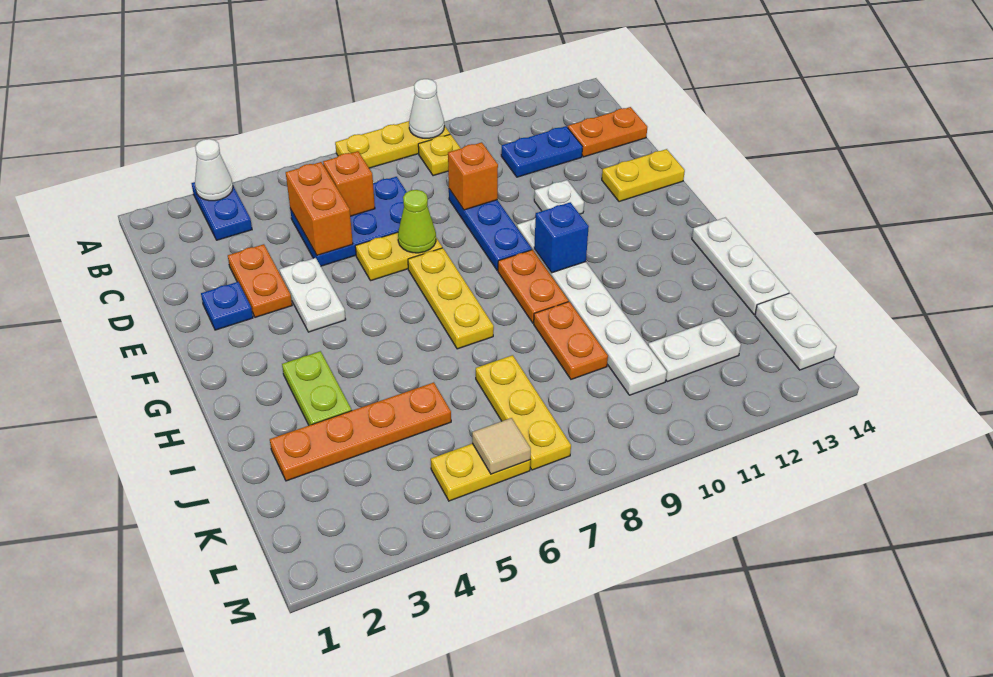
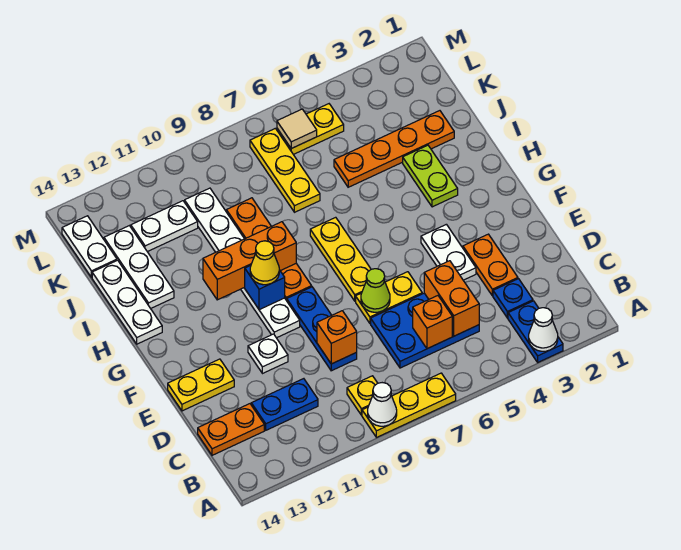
blue 1x1 plate [201,282,253,330] -> blue 1x1 plate moved to [493,279,533,318]
none -> yellow 1x1 cone [250,241,279,285]
none -> orange 1x3 brick [203,222,296,300]
none -> white 1x3 plate [104,226,174,309]

